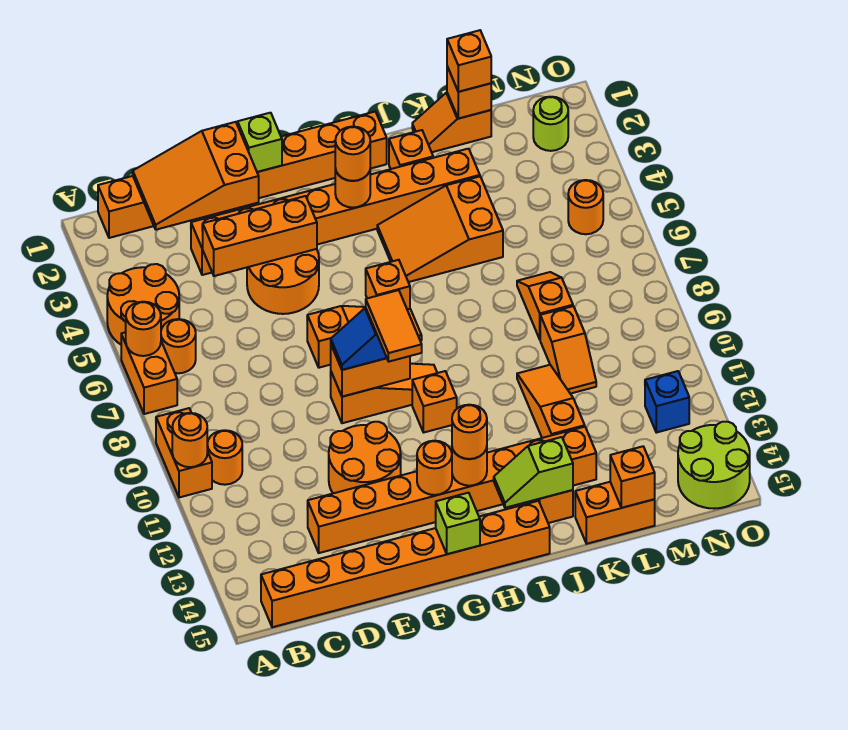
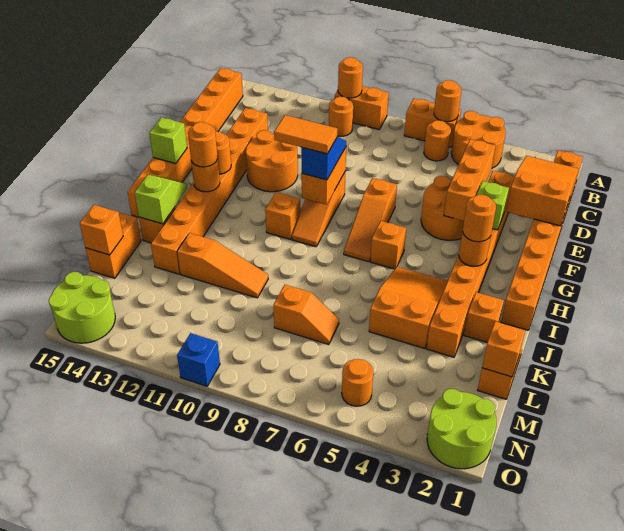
lime 1x1 brick [238,113,282,172] -> lime 1x1 brick moved to [477,181,509,230]
orange 1x1 brick [447,30,491,92] -> none
orange 1x2 slope [540,306,596,394] -> none
lime 1x1 round brick [533,97,568,151] -> lime 2x2 round brick [427,389,496,469]
blue 1x1 brick [645,371,689,433] -> blue 1x1 brick moved to [177,333,220,386]

